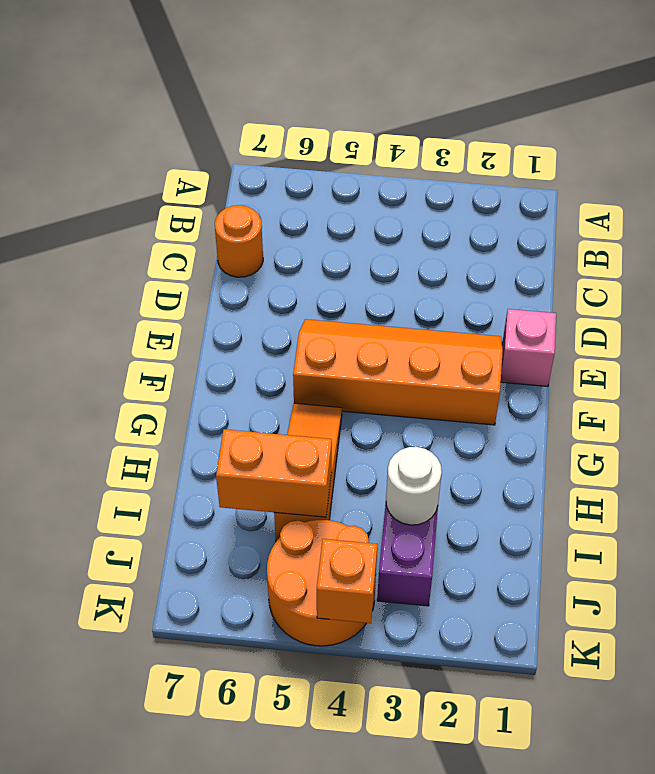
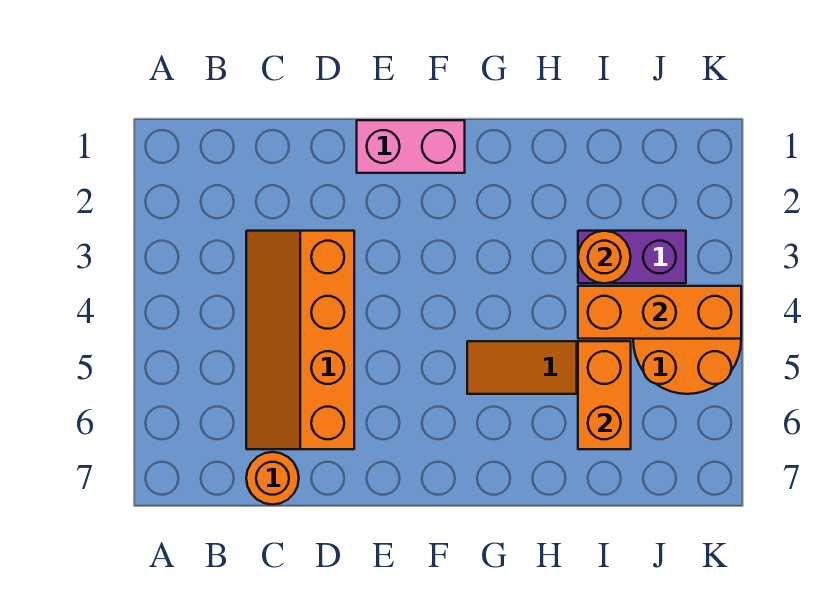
pink 1x1 brick [501,309,556,386] -> pink 1x2 brick [357,120,465,173]
orange 2x4 slope [293,319,503,425] -> orange 2x4 slope moved to [246,231,354,449]
white 1x1 round brick [386,447,442,525] -> orange 1x1 round brick [578,231,631,283]
orange 1x1 brick [317,539,377,623] -> orange 1x3 brick [578,286,741,339]

